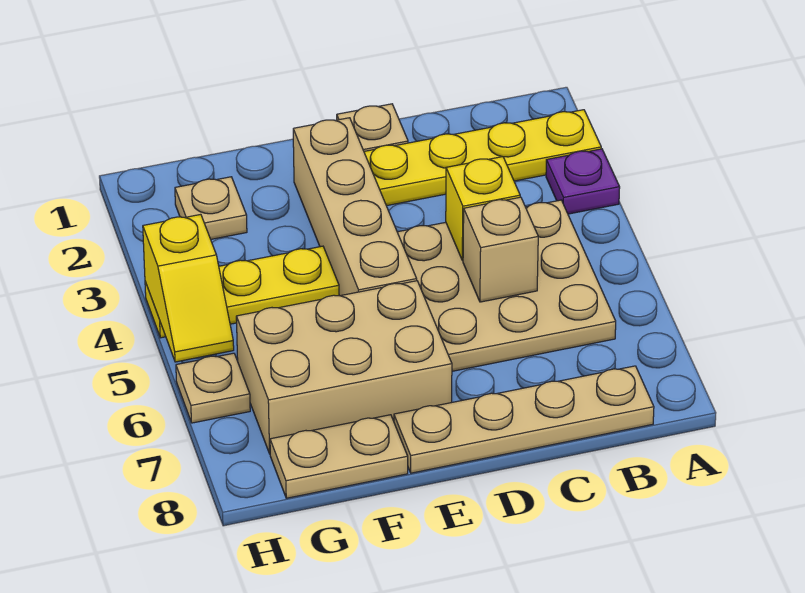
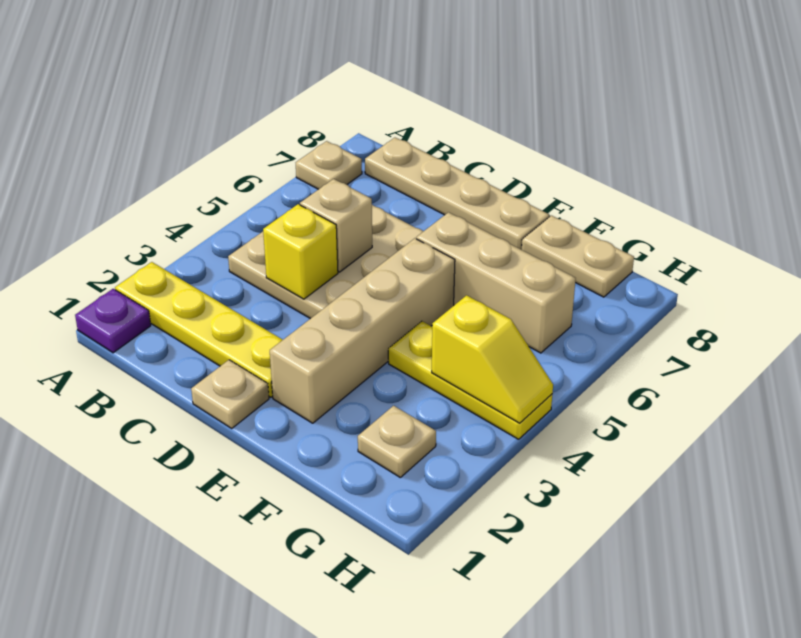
purple 1x1 plate [546,149,620,214] -> purple 1x1 plate moved to [75,289,151,353]
tan 2x3 brick [236,281,452,454] -> tan 1x3 brick [416,212,576,353]
yellow 1x2 slope [143,214,234,362] -> yellow 1x2 slope turned to [432,295,553,423]
tan 1x1 plate [176,353,250,423] -> tan 1x1 plate moved to [296,141,362,189]

